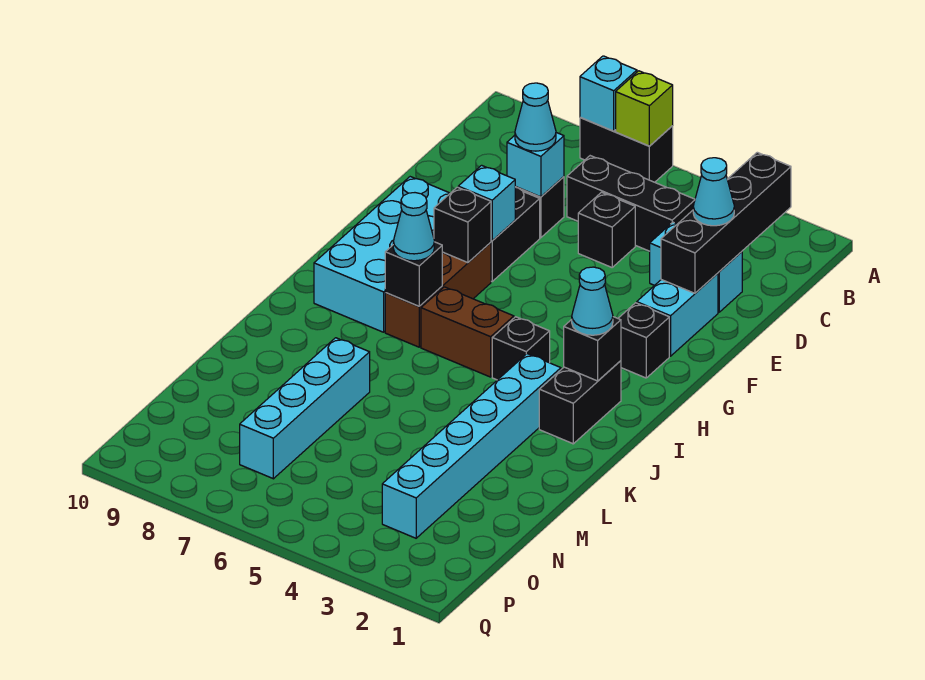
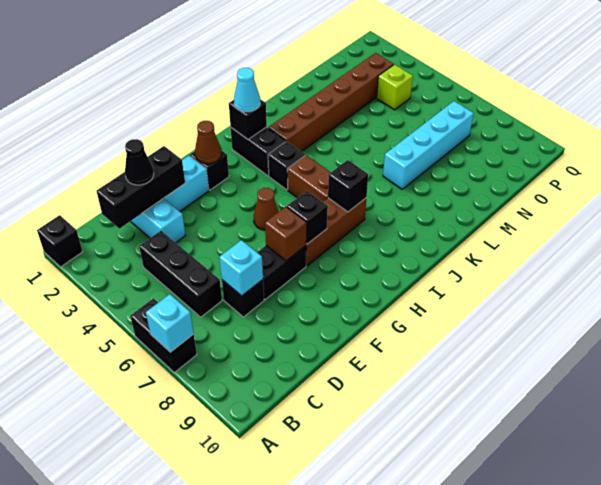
lime 1x1 brick [616,71,673,146] -> lime 1x1 brick moved to [377,64,413,110]
black 1x4 brick [661,152,791,293] -> black 1x3 brick [97,146,185,229]
cyan 1x1 cone [693,158,734,226] -> black 1x1 cone [125,139,154,185]
black 1x1 brick [578,192,635,267] -> black 1x1 brick moved to [37,215,83,267]
cyan 1x1 cone [515,83,556,151] -> none
cyan 1x1 brick [458,165,515,241] -> brown 1x1 brick [265,207,306,261]
cyan 2x4 brick [314,177,450,332] -> none
none -> brown 1x1 cone [195,121,222,164]
none -> brown 1x1 cone [254,188,279,230]
black 1x2 brick [539,361,621,444] -> black 1x2 brick turned to [231,127,286,176]
cyan 1x1 cone [393,193,434,261] -> none
cyan 1x6 brick [382,354,561,538] -> brown 1x6 brick [269,53,394,152]

